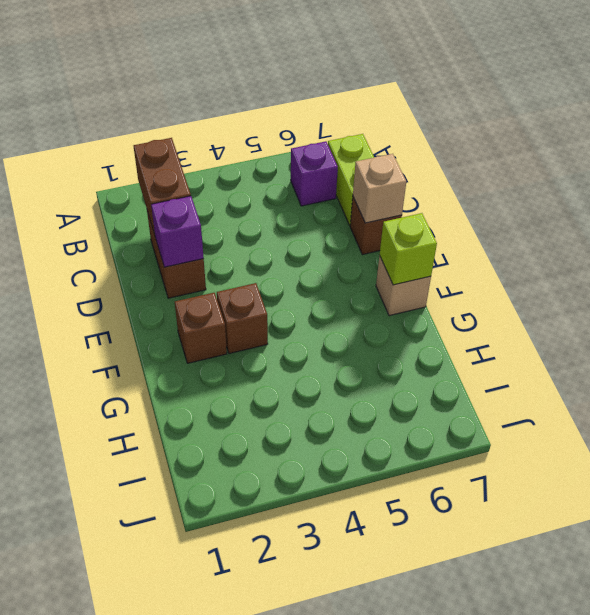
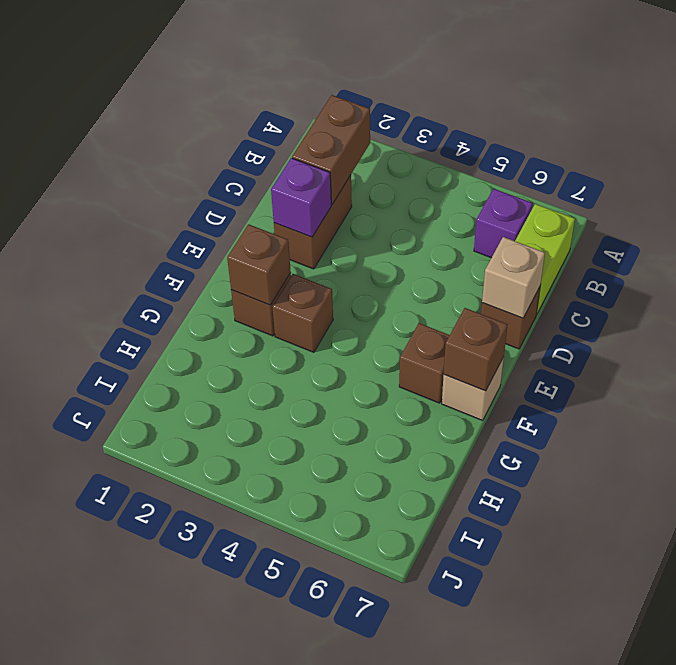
none -> brown 1x1 brick [227,224,291,305]
none -> brown 1x1 brick [399,323,450,403]
lime 1x1 brick [380,213,437,285] -> brown 1x1 brick [444,308,508,391]

